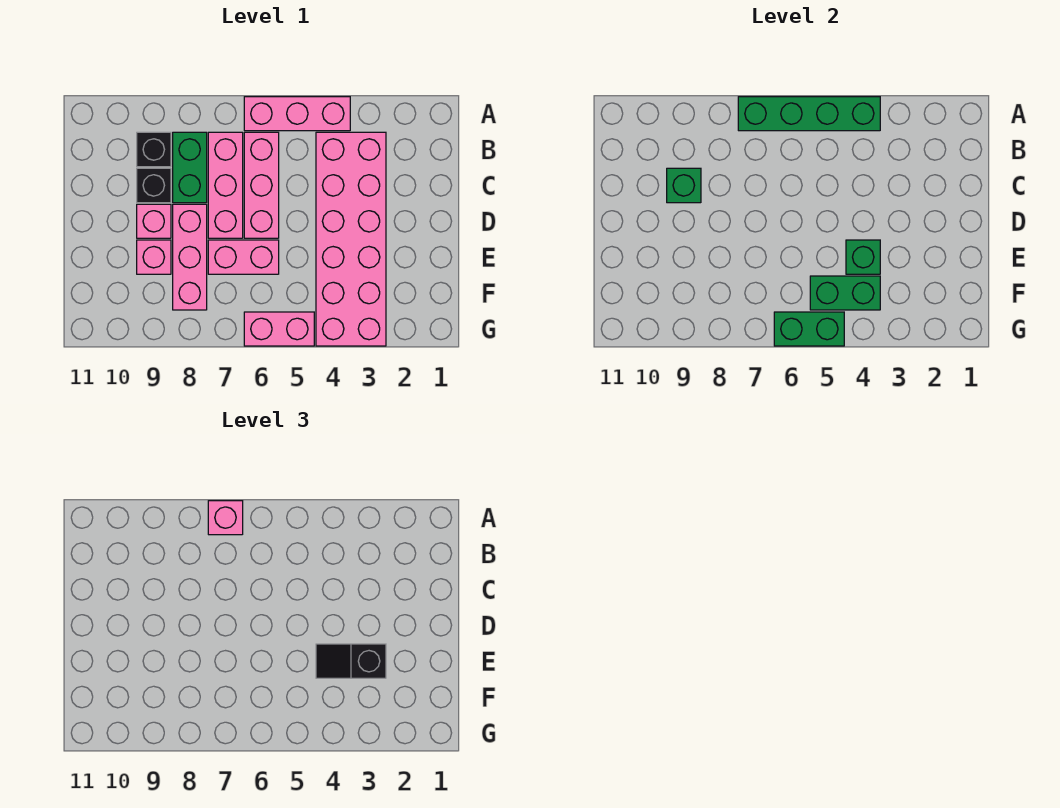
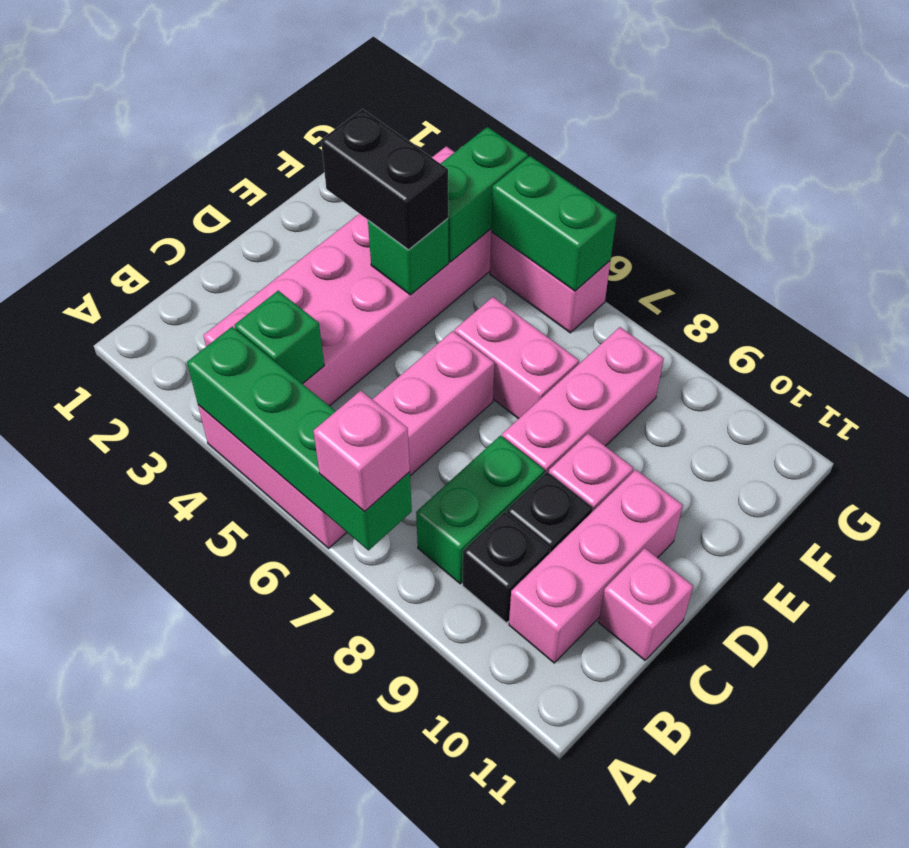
pink 1x3 brick [208,132,243,238] -> pink 1x3 brick moved to [509,470,683,663]
green 1x1 brick [667,168,701,203] -> green 1x1 brick moved to [235,291,324,384]
black 1x2 slope [316,644,386,678] -> black 1x2 brick [321,109,448,250]
pink 1x1 brick [137,240,171,274] -> pink 1x1 brick moved to [598,548,693,660]
green 1x2 brick [810,276,880,310] -> green 1x2 brick turned to [441,127,528,262]

